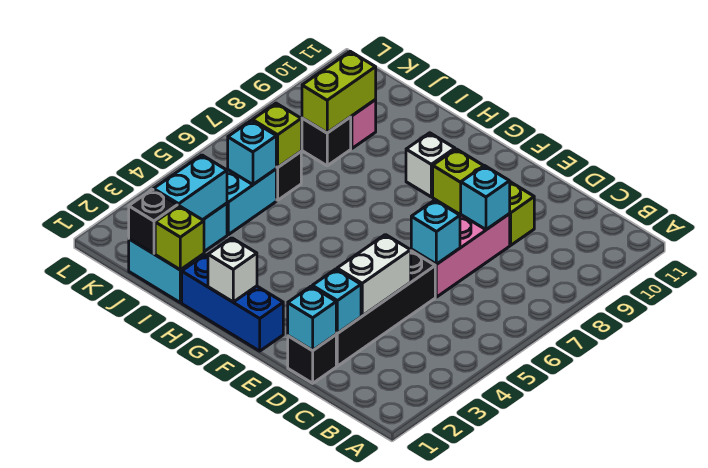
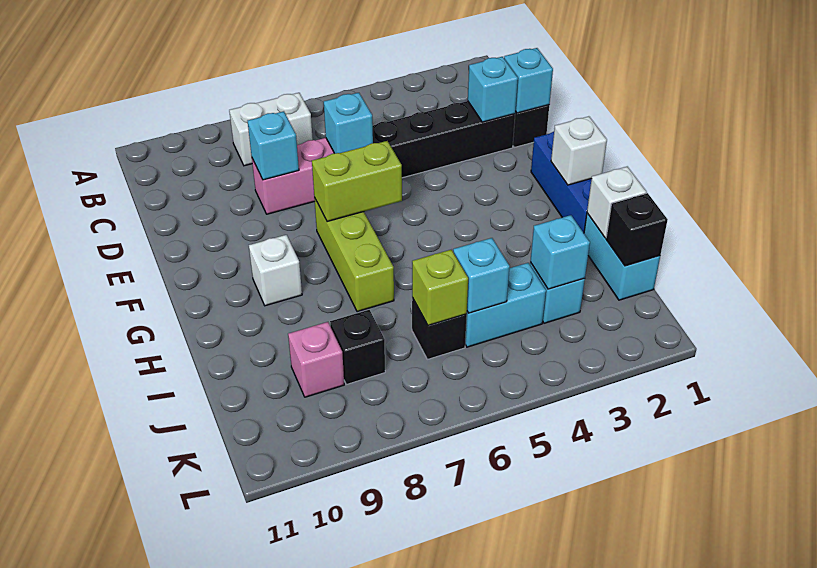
white 1x2 brick [337,235,411,316] -> white 1x2 brick moved to [229,93,313,166]
lime 1x3 brick [433,149,534,245] -> lime 1x3 brick moved to [314,198,394,312]
lime 1x1 brick [155,206,204,270] -> white 1x1 brick [587,167,647,238]
cyan 1x2 brick [153,155,227,220] -> cyan 1x1 brick [530,215,590,289]
lime 1x2 brick [302,51,376,133] -> lime 1x2 brick moved to [312,141,402,222]

